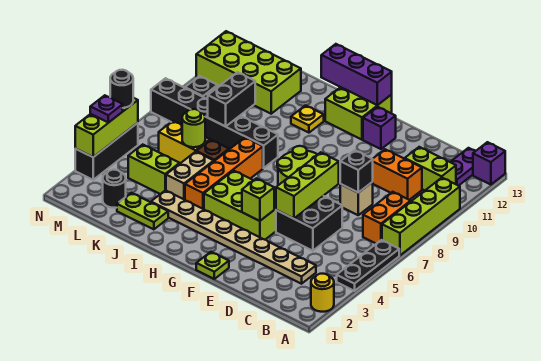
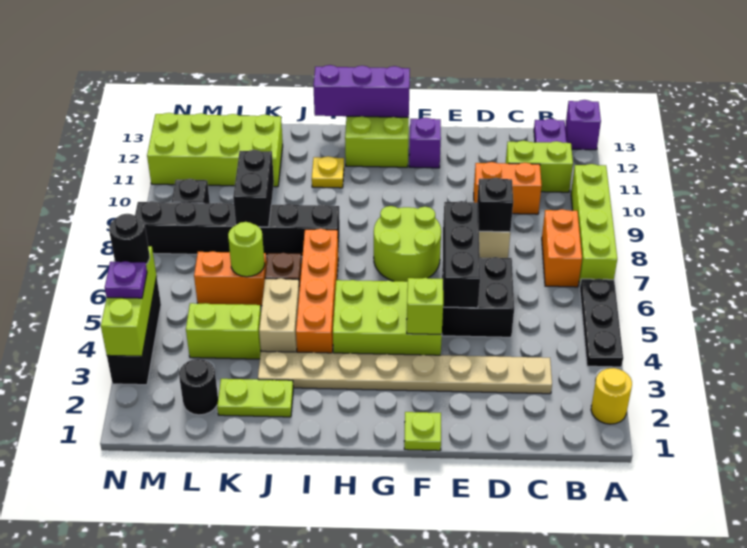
lime 1x3 brick [276,152,339,219] -> black 1x3 brick [443,201,480,308]
yellow 1x2 brick [159,121,210,163] -> orange 1x2 brick [194,251,267,306]

